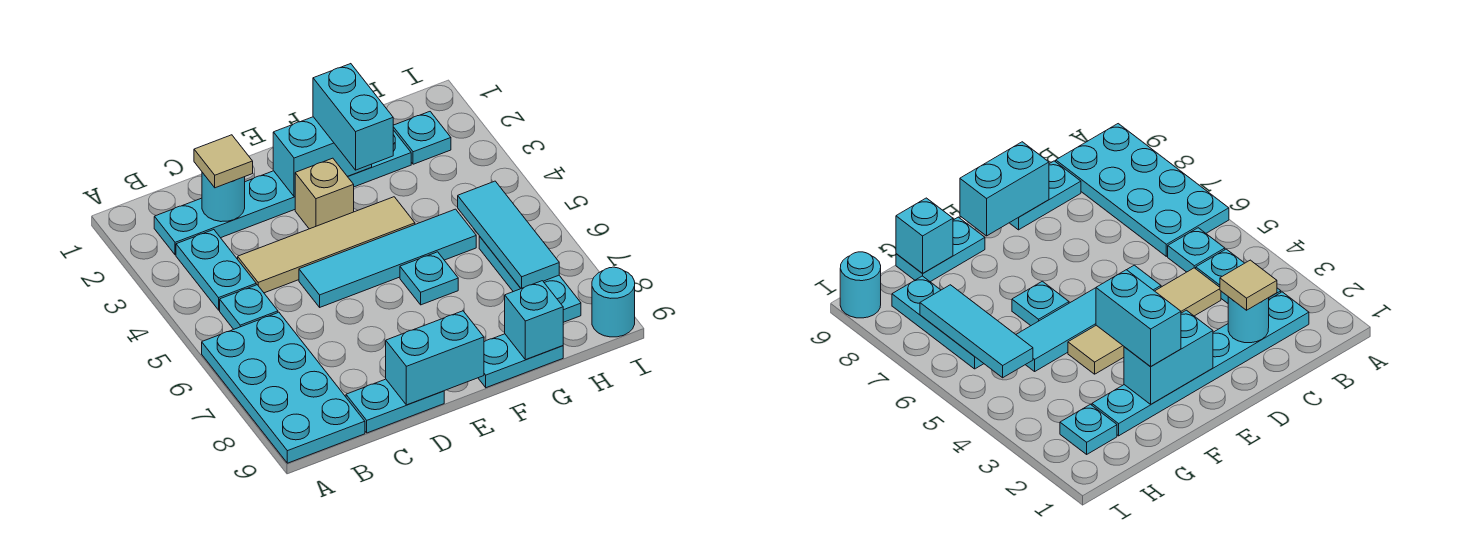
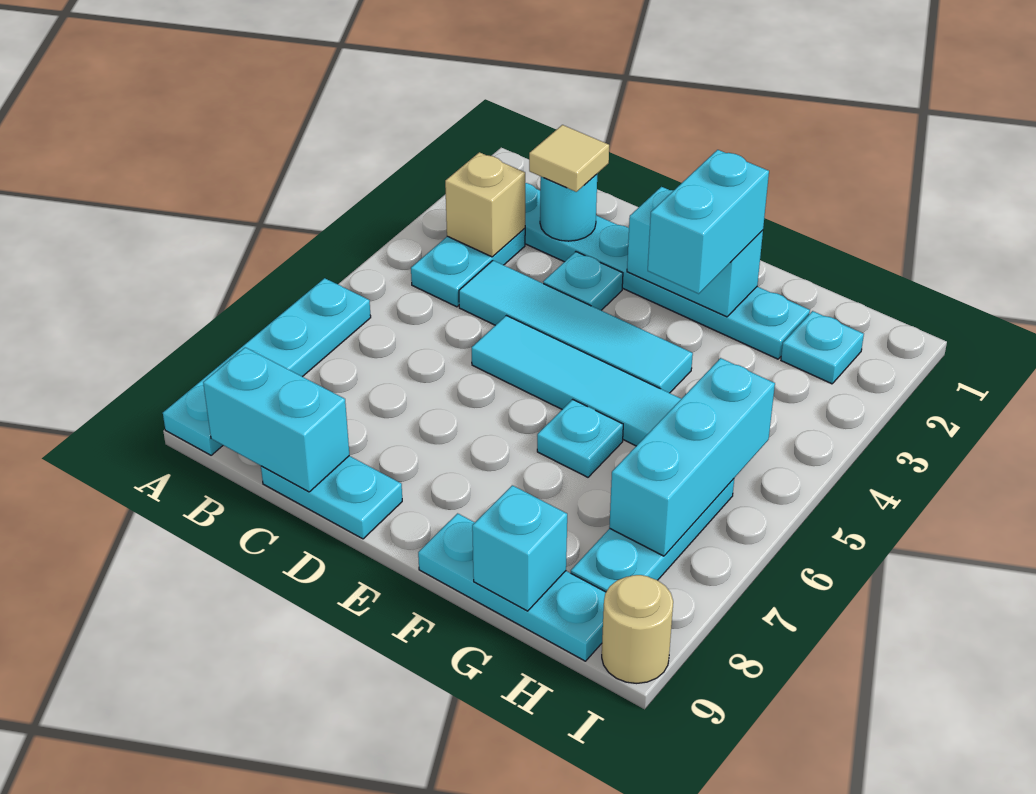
cyan 2x4 plate [202,312,365,463] -> cyan 1x4 plate [163,278,371,455]
cyan 1x1 plate [220,285,278,329] -> cyan 1x1 plate moved to [543,252,623,310]
tan 1x4 tile [238,197,415,293] -> cyan 1x4 tile [459,261,693,393]
cyan 1x2 brick [386,311,484,405] -> cyan 1x2 brick moved to [203,347,349,492]
tan 1x1 brick [295,158,354,229] -> tan 1x1 brick moved to [445,152,525,257]
cyan 1x2 plate [478,334,563,388] -> cyan 1x3 plate [418,513,606,661]
cyan 1x3 tile [458,181,559,289] -> cyan 1x3 brick [609,358,775,556]
cyan 1x1 round brick [592,267,635,337] -> tan 1x1 round brick [602,575,673,683]

